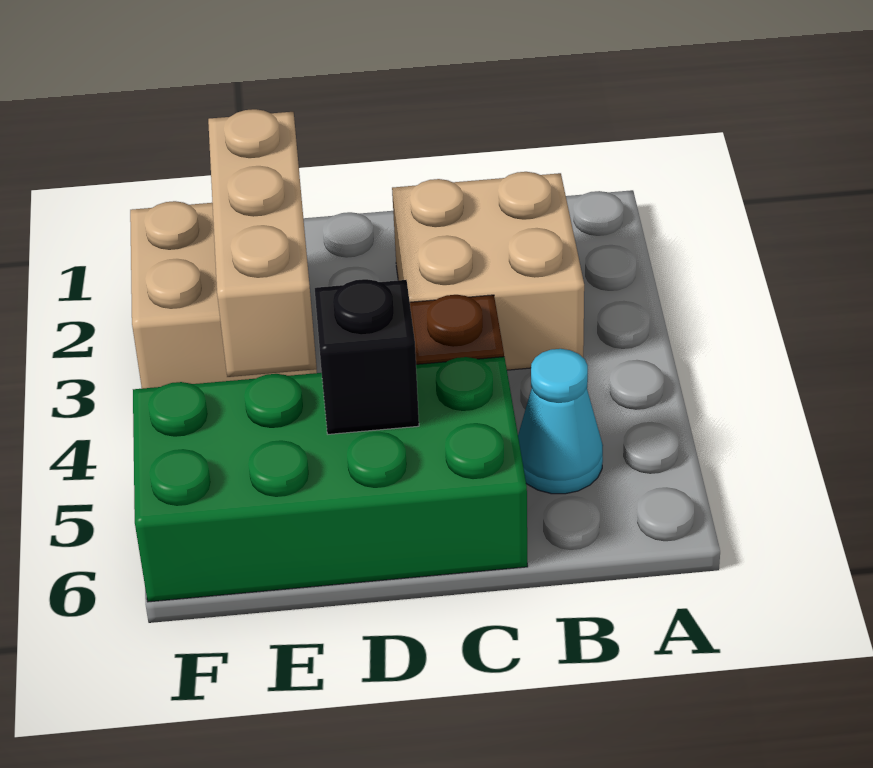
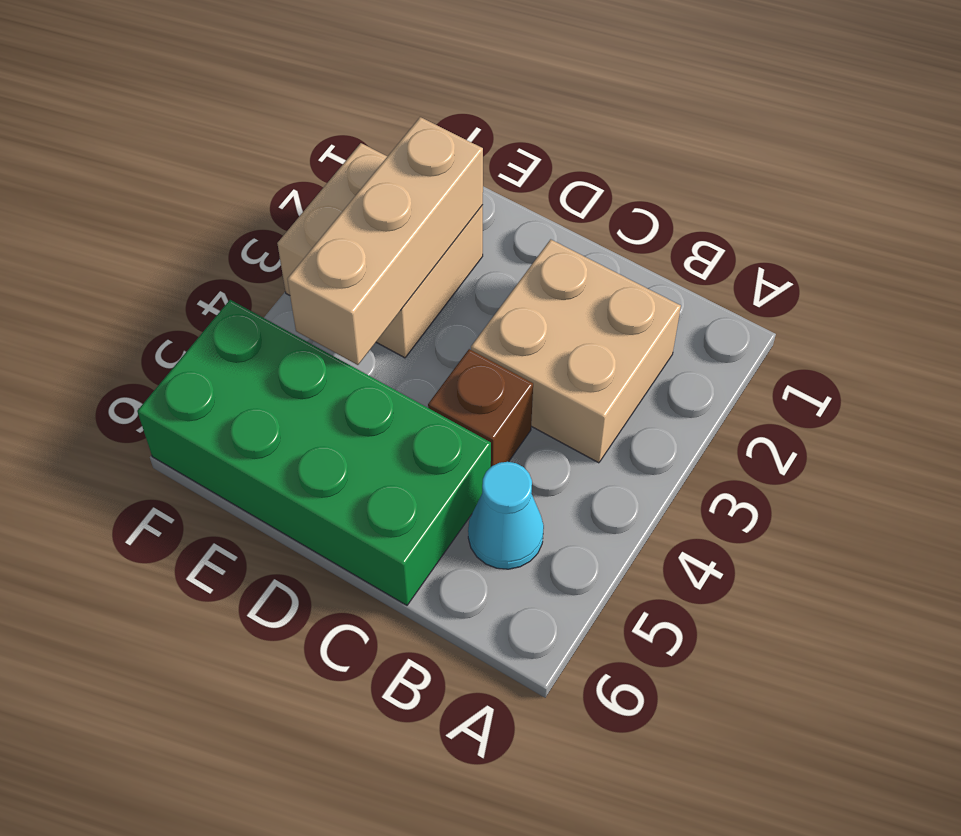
black 1x1 brick [315,279,419,434] -> none

